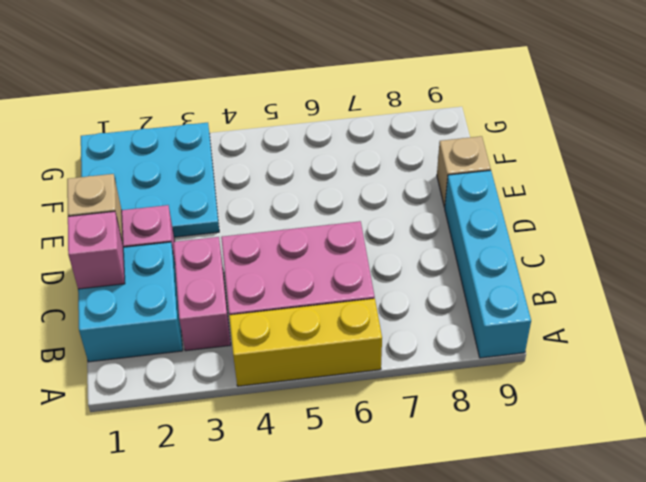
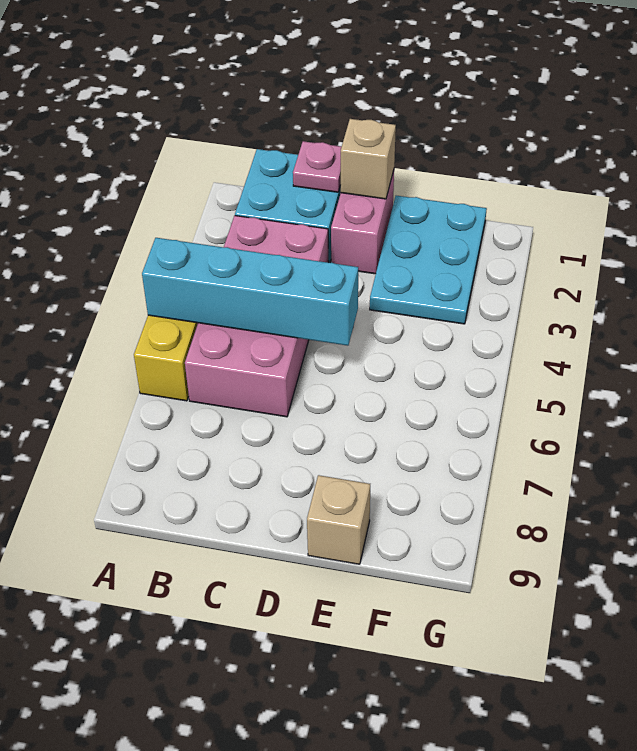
cyan 1x4 brick [445,170,531,358] -> cyan 1x4 brick moved to [142,238,358,346]
pink 1x1 brick [68,211,125,289] -> pink 1x1 plate [293,141,342,192]
cyan 3x3 plate [81,123,219,237] -> cyan 2x3 plate [370,196,487,324]

